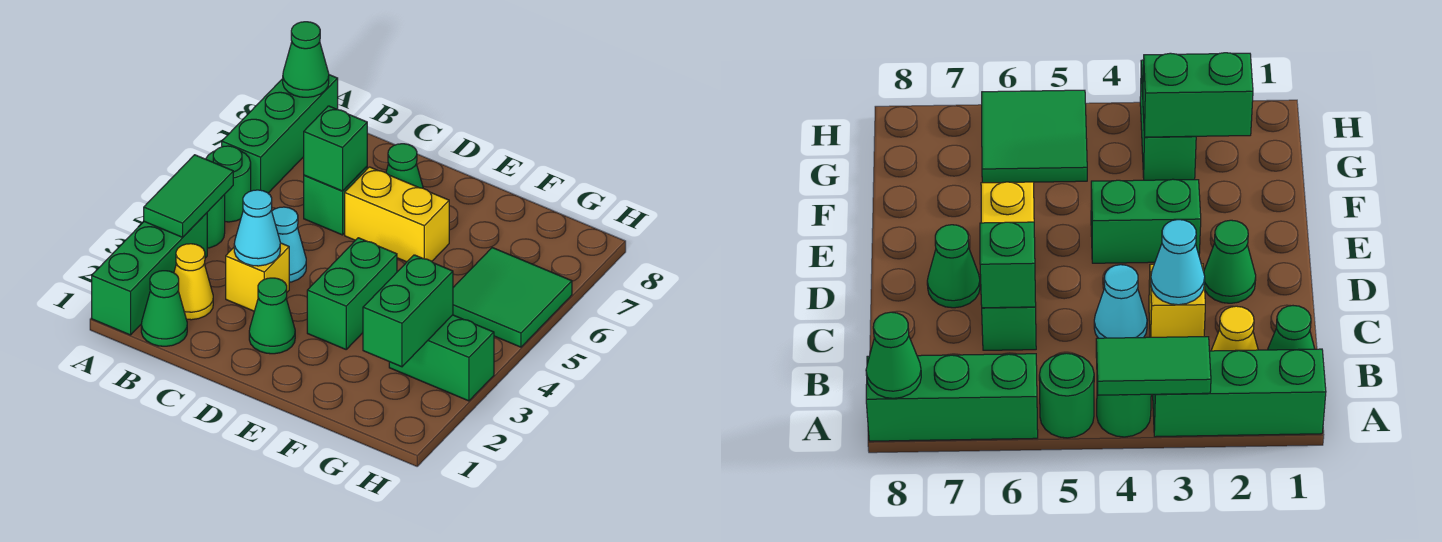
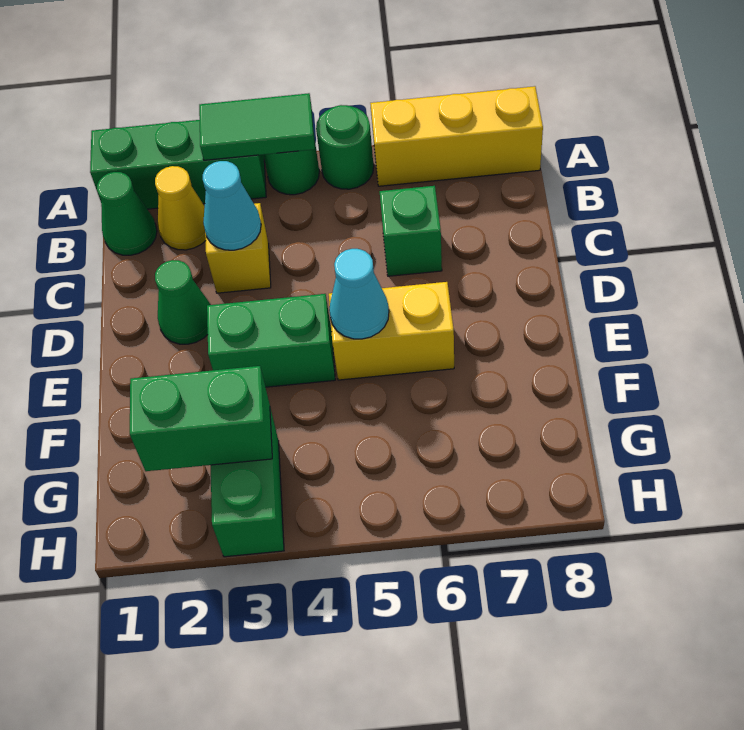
green 1x3 brick [222,75,338,193] -> yellow 1x3 brick [370,86,543,186]
green 1x1 cone [283,22,329,97] -> none
cyan 1x1 cone [272,207,306,282] -> cyan 1x1 cone moved to [329,249,389,339]
green 1x1 brick [304,106,367,191] -> none
yellow 1x2 brick [345,167,449,262] -> yellow 1x2 brick turned to [329,282,454,380]
green 1x1 cone [386,144,423,188] -> none
green 2x2 tile [453,248,572,347] -> none

